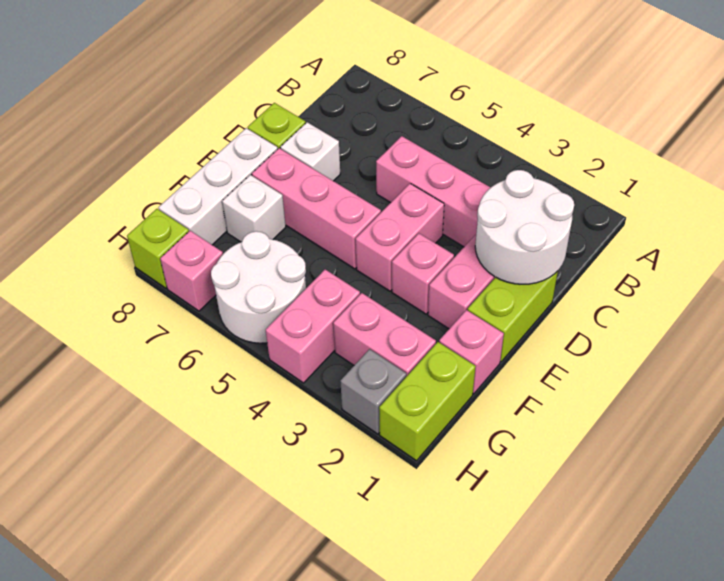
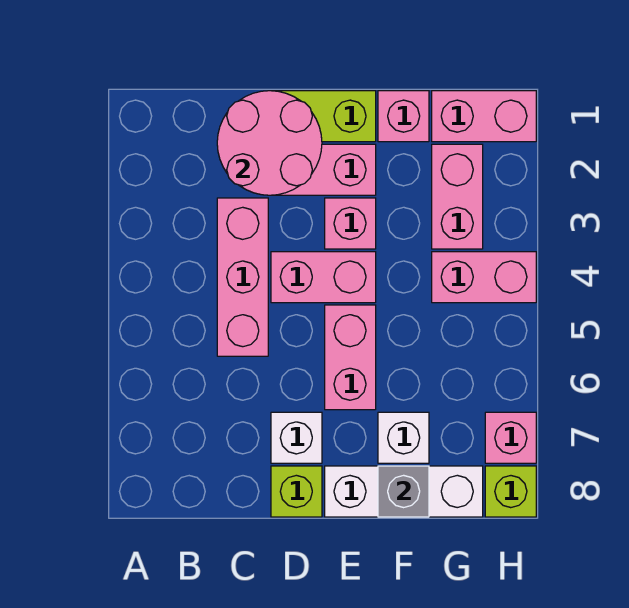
white 2x2 round brick [475,170,574,284] -> pink 2x2 round brick [217,91,322,195]
pink 1x3 brick [252,148,381,269] -> pink 1x2 brick [325,305,376,410]
lime 1x2 brick [379,342,476,461] -> pink 1x2 brick [432,91,536,142]
white 2x2 round brick [211,231,306,343] -> none
grey 1x1 brick [340,349,407,434] -> grey 1x1 brick moved to [378,466,429,517]

